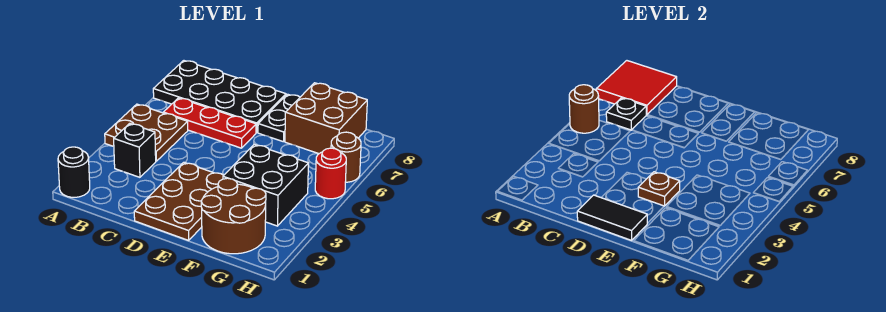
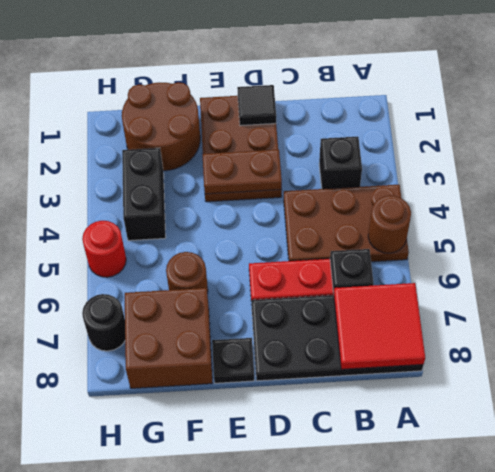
black 1x1 round brick [58,147,90,197] -> black 1x1 round brick moved to [82,294,125,351]
brown 2x2 plate [105,104,188,161] -> brown 2x3 plate [284,185,409,262]
black 1x2 tile [577,195,647,240] -> black 1x1 tile [237,85,276,126]
brown 1x1 plate [638,172,680,206] -> brown 1x2 plate [203,150,282,194]
black 1x2 plate [258,94,300,142] -> black 1x1 plate [212,338,254,383]
black 2x2 brick [223,145,309,226] -> black 1x2 brick [122,148,166,241]
brown 1x1 round brick [331,132,361,182] -> brown 1x1 round brick moved to [166,252,208,293]

